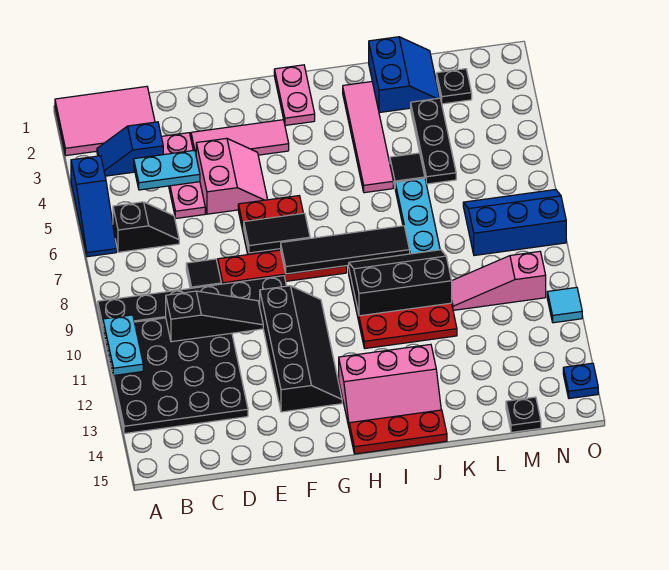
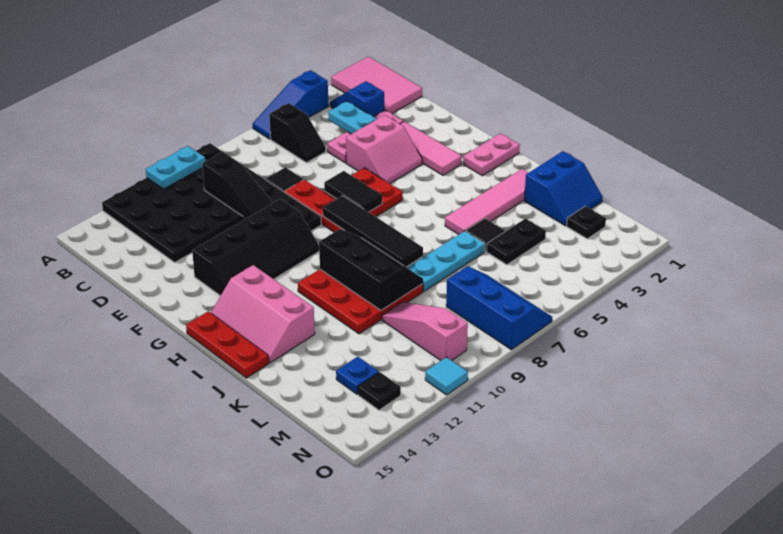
black 1x3 plate [411,98,456,184] -> black 1x2 plate [487,218,546,265]
black 1x1 plate [506,397,541,432] -> black 1x1 plate moved to [358,372,401,410]
blue 1x1 plate [563,363,598,399] -> blue 1x1 plate moved to [336,357,379,394]

